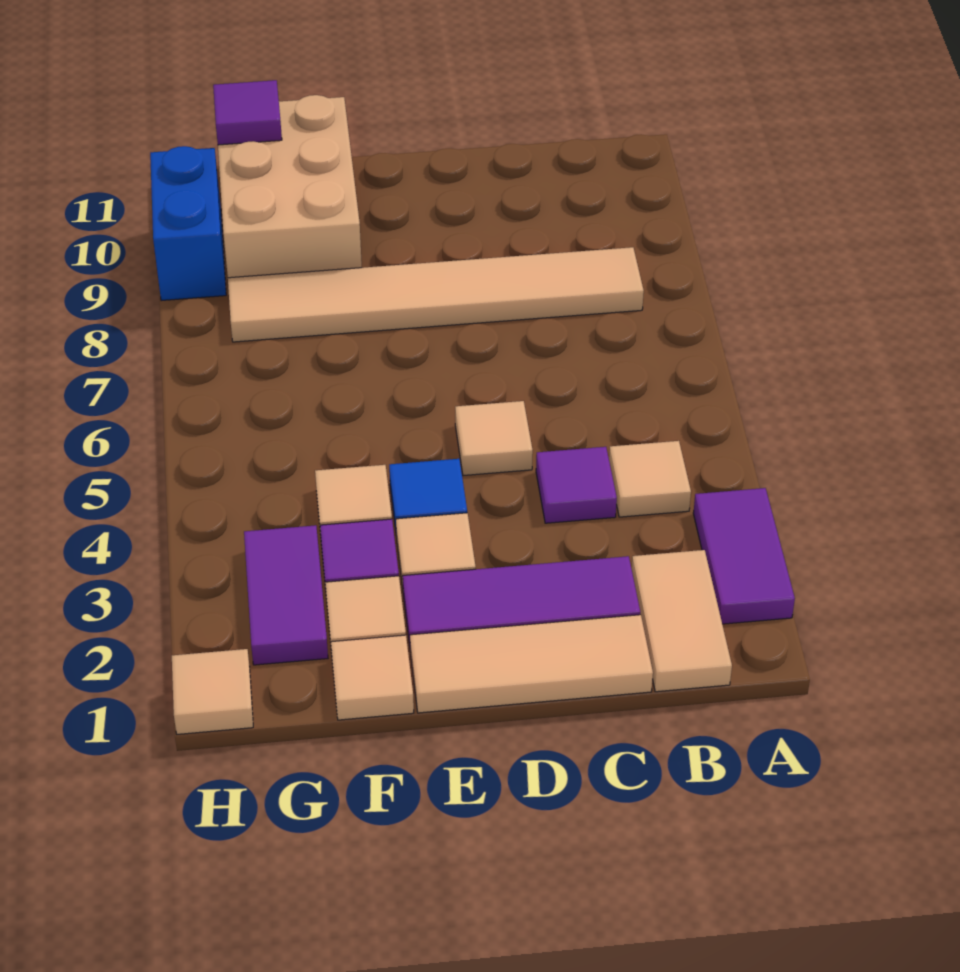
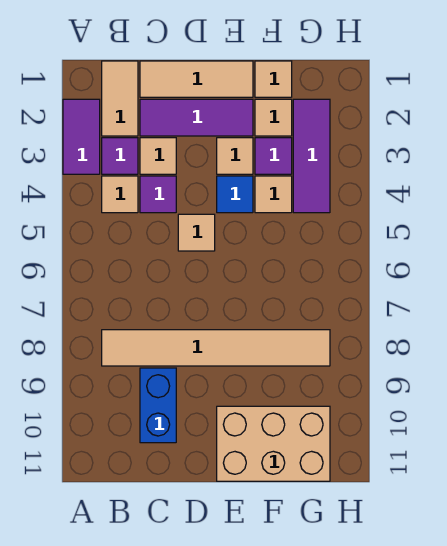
tan 2x3 brick [218,95,362,278] -> tan 2x3 brick turned to [217,406,330,481]
purple 1x2 tile [244,525,328,665] -> purple 1x3 tile [293,99,330,213]
purple 1x1 tile [213,80,282,145] -> purple 1x1 tile moved to [102,138,138,174]
tan 1x1 tile [172,649,253,734] -> tan 1x1 tile moved to [140,138,176,174]
blue 1x2 brick [150,146,226,301] -> blue 1x2 brick moved to [140,368,176,443]

